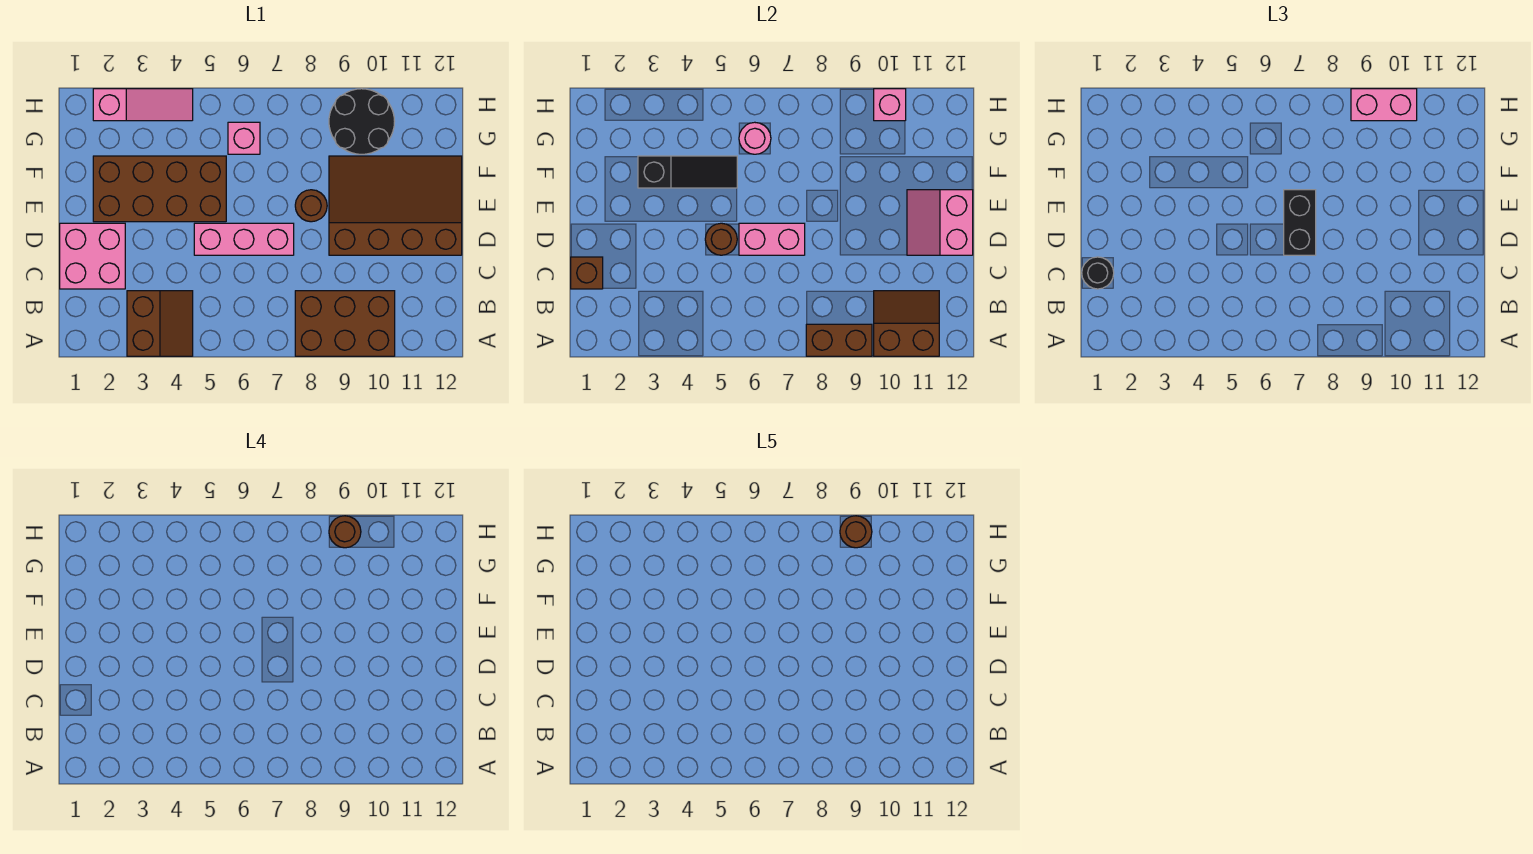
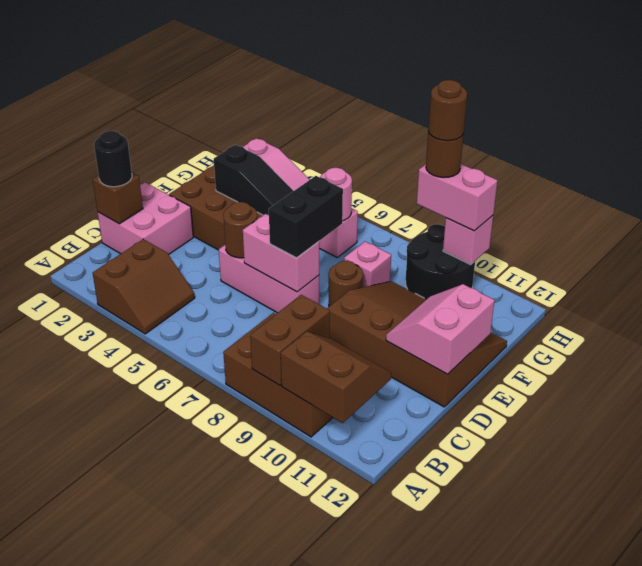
brown 1x2 brick [806,324,872,356] -> brown 1x2 brick turned to [250,295,330,385]
none -> pink 1x1 brick [344,242,391,287]

